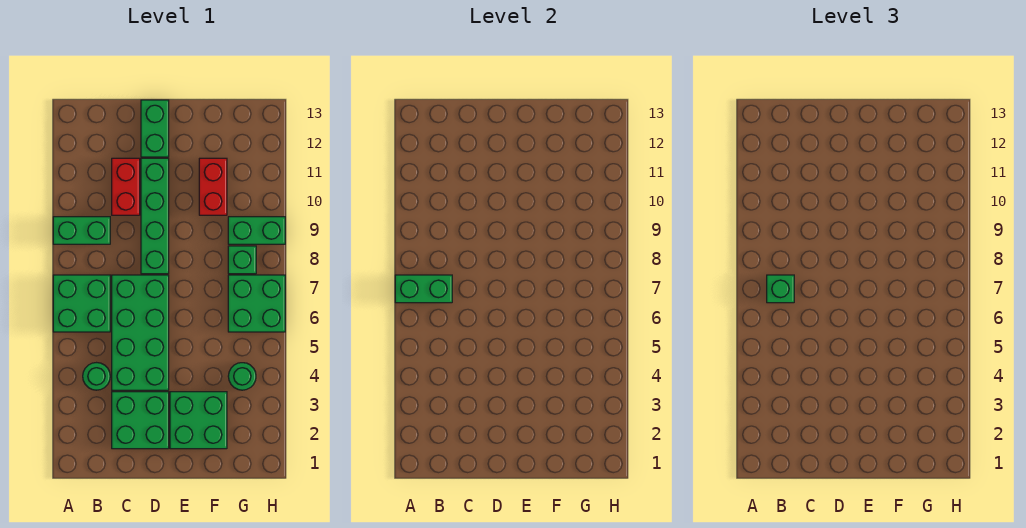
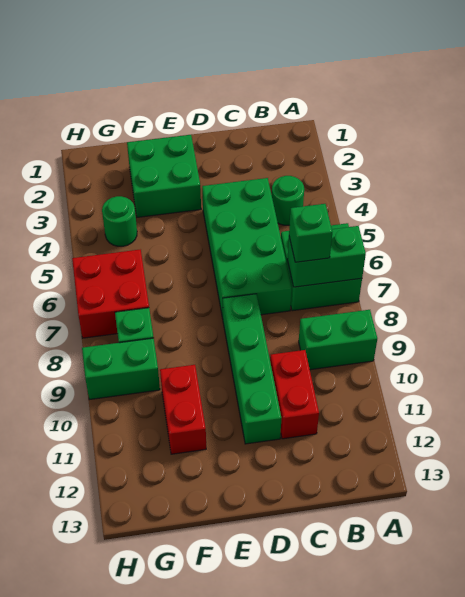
green 2x2 brick [112,392,169,449] -> none
green 1x2 brick [141,100,169,157] -> none
green 2x2 brick [228,275,285,332] -> red 2x2 brick [72,249,149,338]

